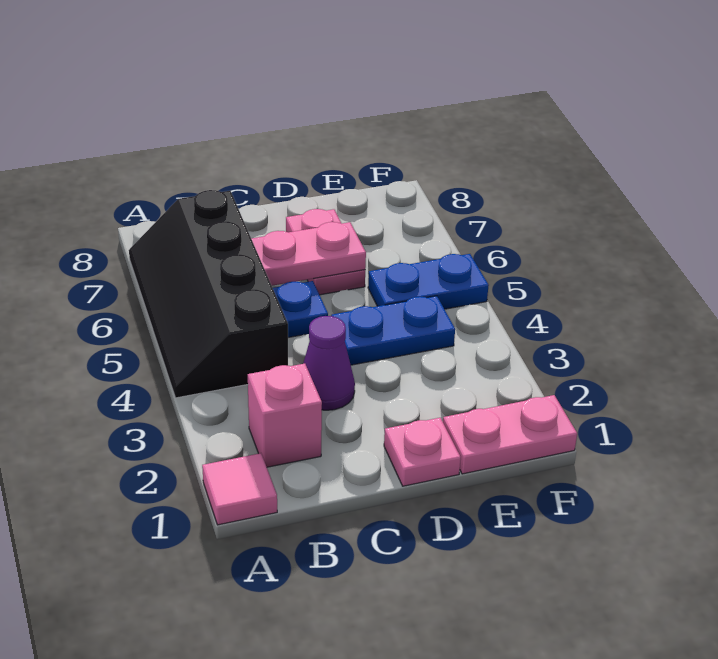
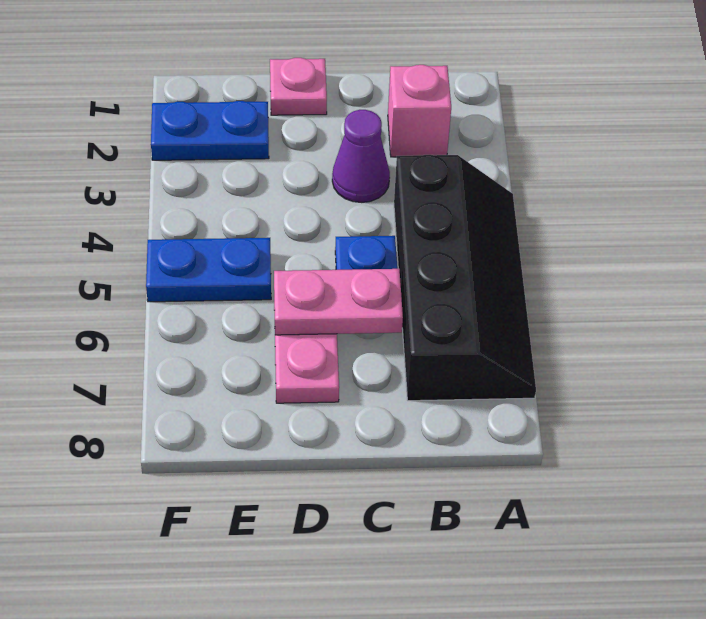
pink 1x1 tile [202,453,277,525] -> none
blue 1x2 plate [331,296,455,365] -> blue 1x2 plate moved to [151,101,269,160]
pink 1x2 plate [443,395,577,474] -> none

